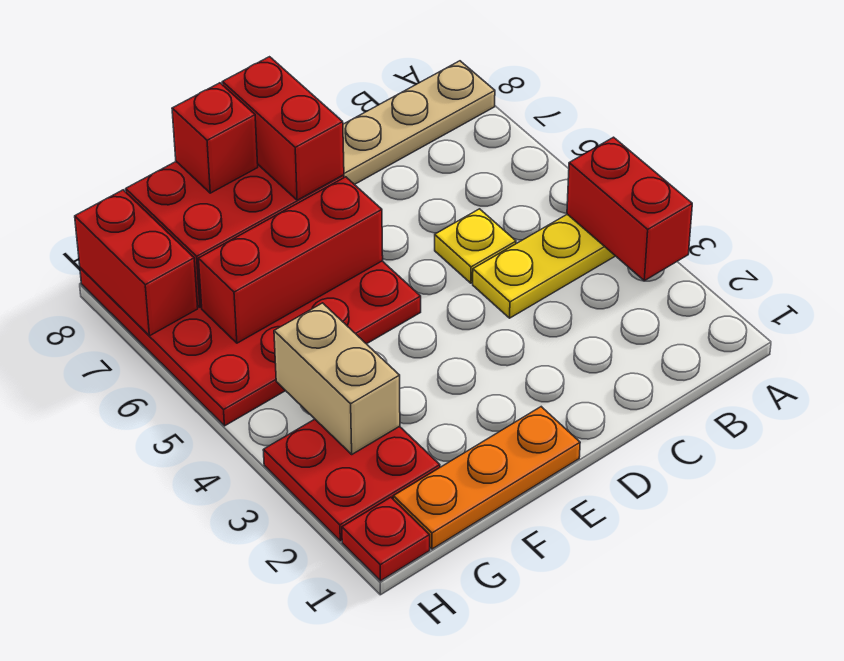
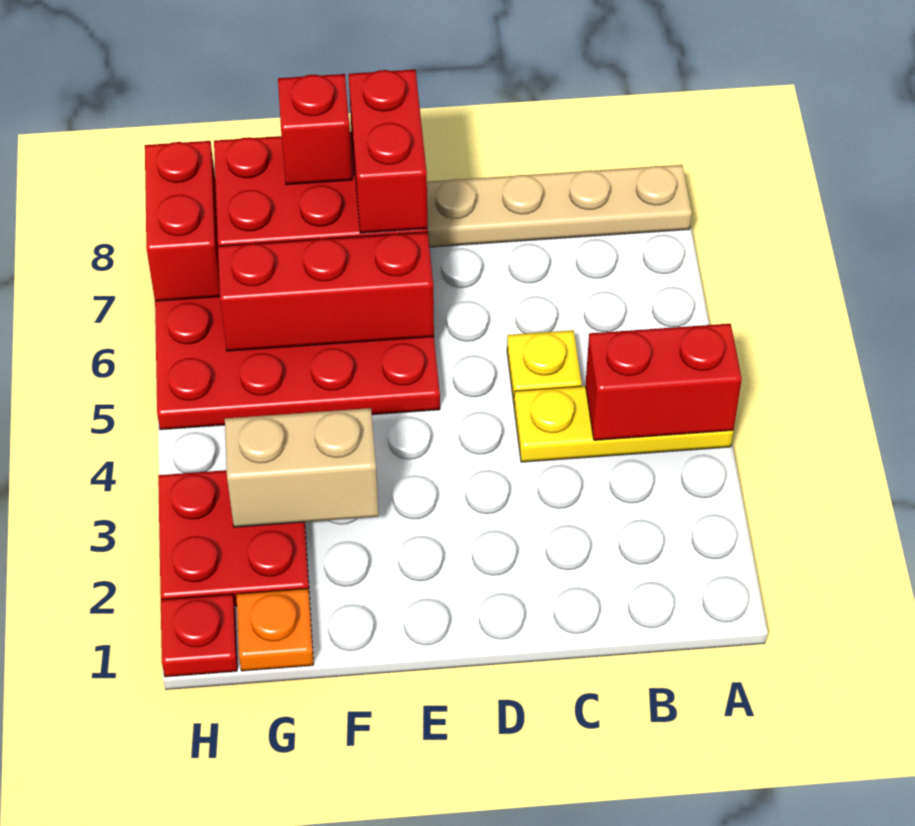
red 1x2 brick [567,137,692,281] -> red 1x2 brick turned to [585,324,742,440]
orange 1x3 plate [393,407,580,549] -> orange 1x1 plate [236,589,314,671]
tan 1x2 brick [274,303,400,454] -> tan 1x2 brick turned to [225,408,378,527]

